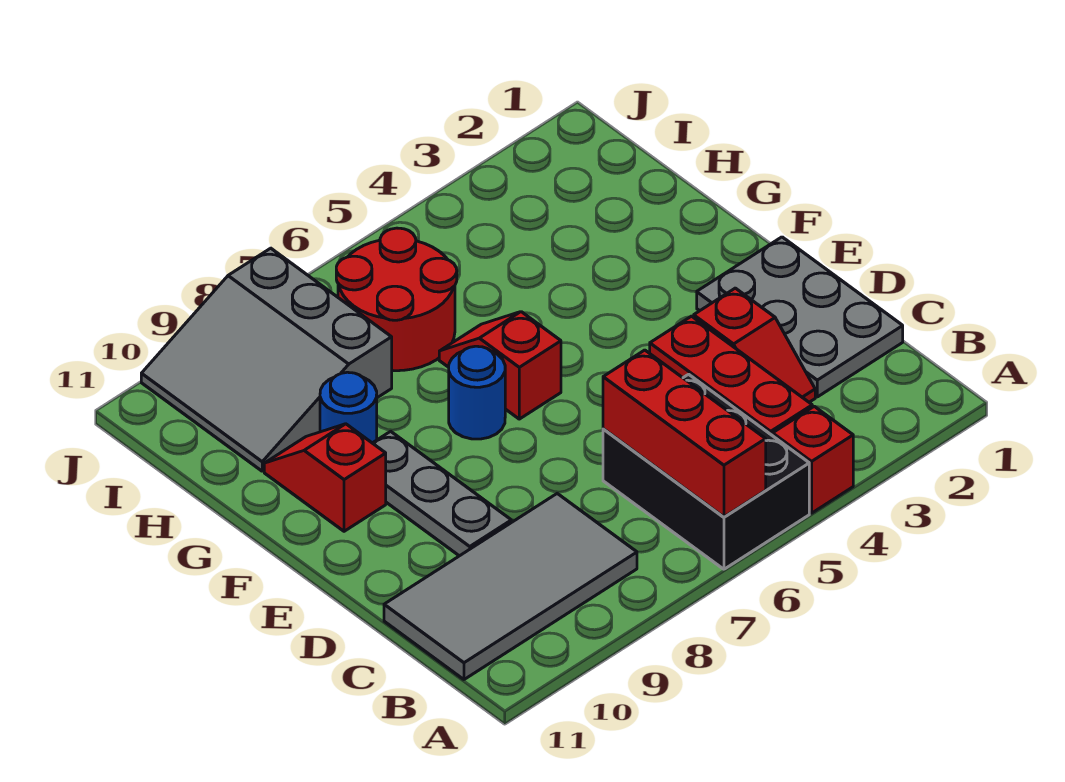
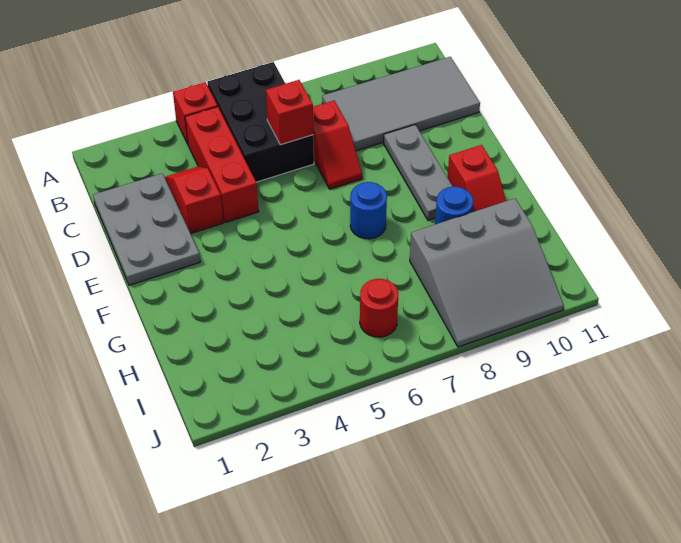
red 1x3 brick [603,350,766,517] -> red 1x1 brick [266,80,313,145]
red 1x2 slope [439,312,561,419] -> red 1x2 slope moved to [313,101,362,189]
red 2x2 round brick [336,228,457,371] -> red 1x1 round brick [360,279,398,337]
grey 3x3 slope [141,248,392,471] -> grey 3x3 slope turned to [410,198,564,347]

